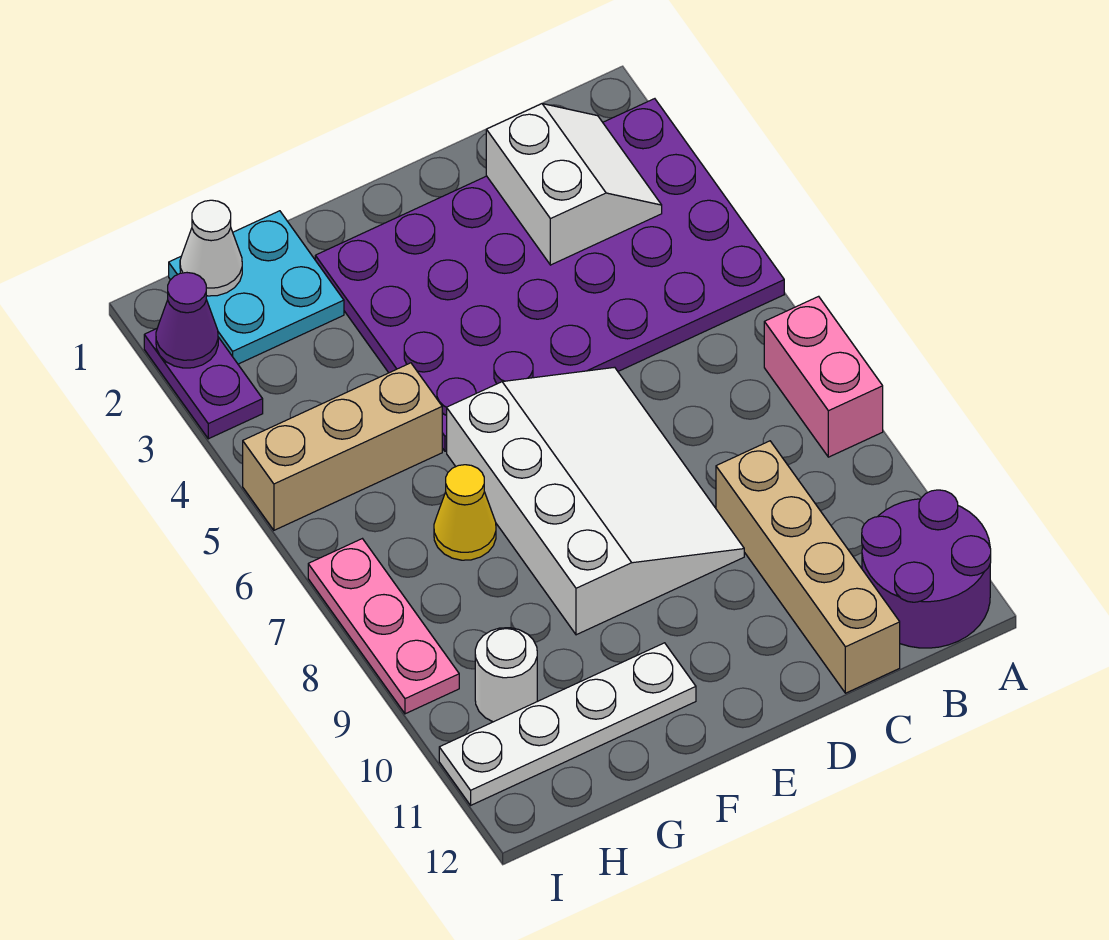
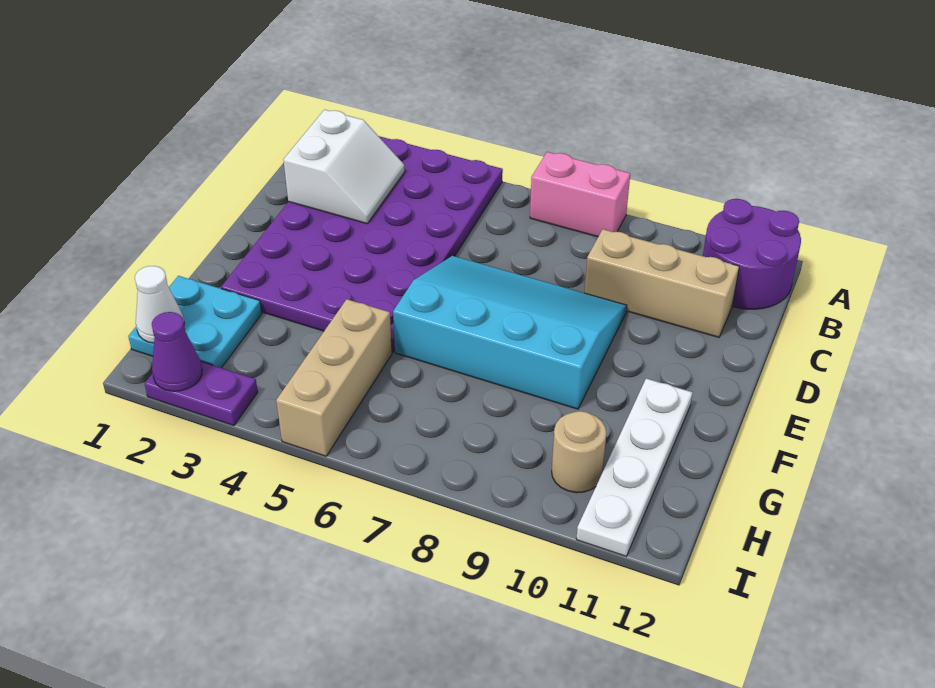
white 2x2 slope [486,104,662,265] -> white 2x2 slope turned to [283,110,405,224]
tan 1x4 brick [716,441,900,693] -> tan 1x3 brick [584,229,739,337]
white 3x4 slope [447,367,744,635] -> cyan 3x4 slope [393,256,627,409]
yellow 1x1 cone [434,465,496,560] -> none
white 1x1 round brick [475,628,537,722] -> tan 1x1 round brick [552,411,606,493]
pink 1x3 plate [308,539,459,714] -> none

